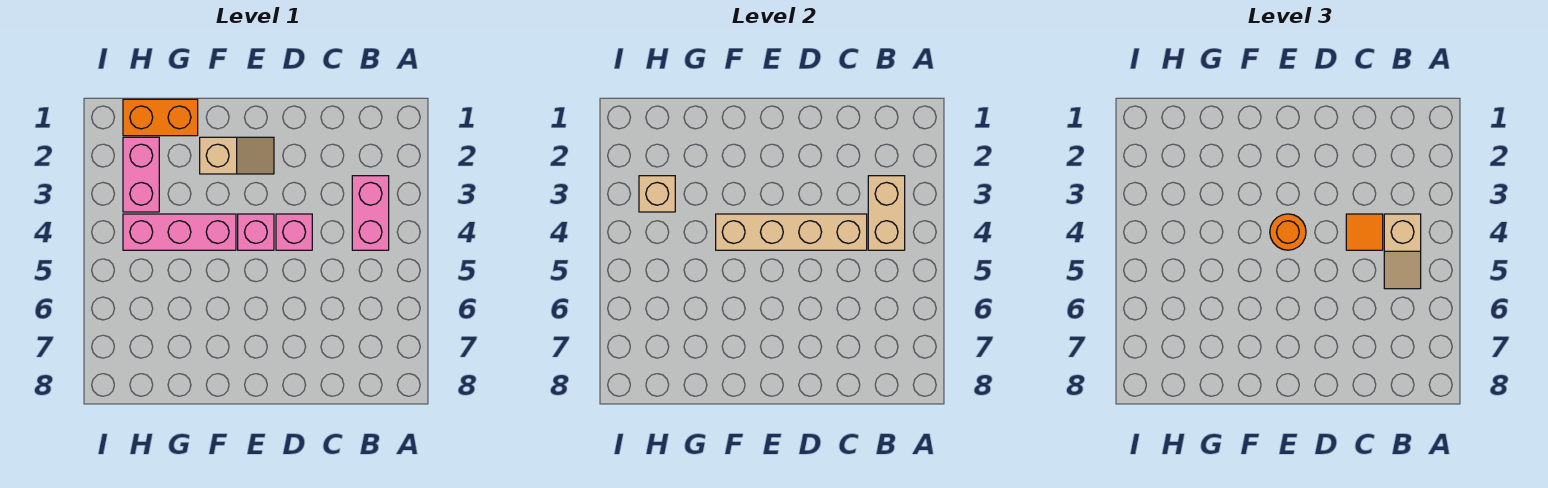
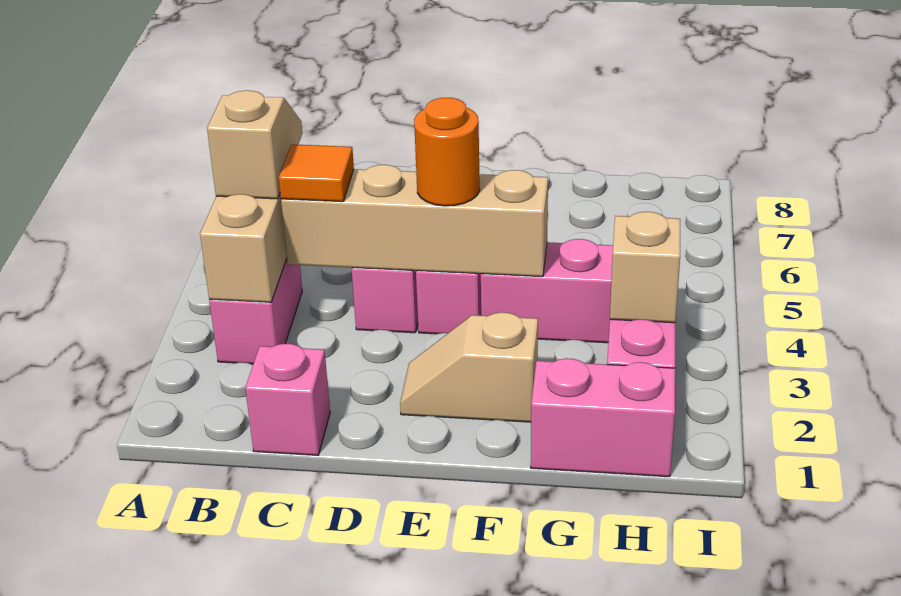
none -> pink 1x1 brick [245,344,330,455]
orange 1x2 brick [123,99,198,136] -> pink 1x2 brick [531,358,675,477]

